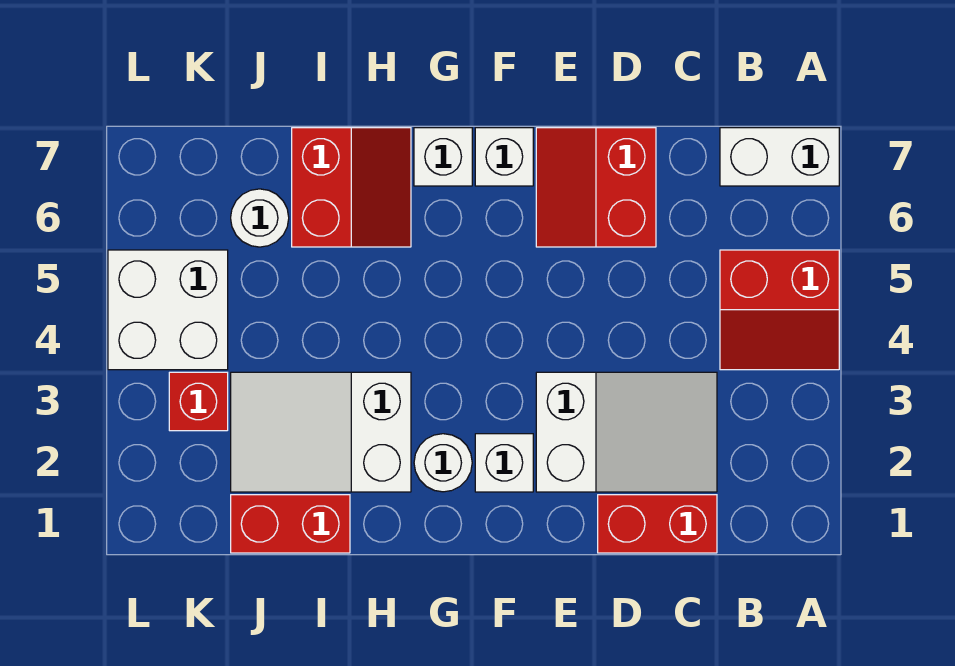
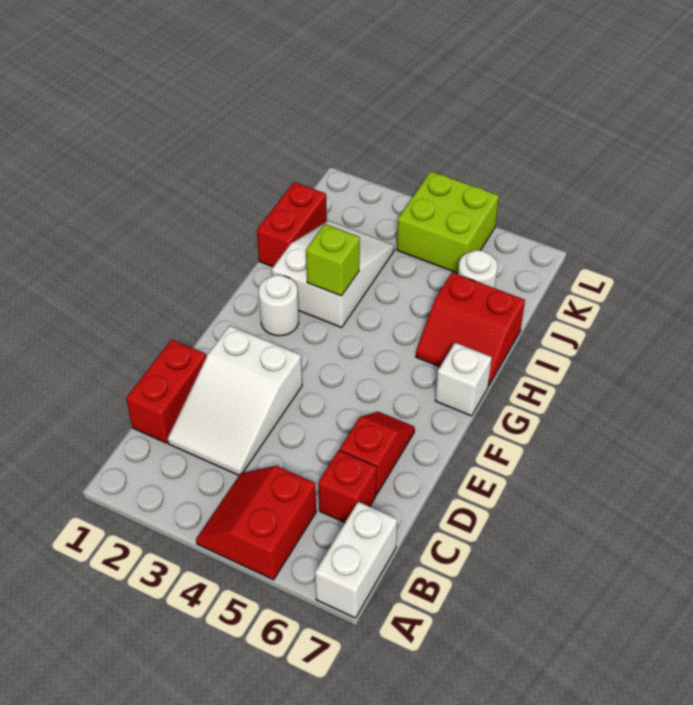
red 2x2 slope [536,128,656,247] -> red 1x2 slope [340,412,415,494]
white 1x1 brick [475,434,533,492] -> none
white 1x1 brick [475,128,533,186] -> none
none -> lime 1x1 brick [306,224,360,296]
red 1x1 brick [169,372,228,431] -> red 1x1 brick moved to [318,450,377,522]
white 2x2 brick [108,250,228,370] -> lime 2x2 brick [397,171,499,273]

